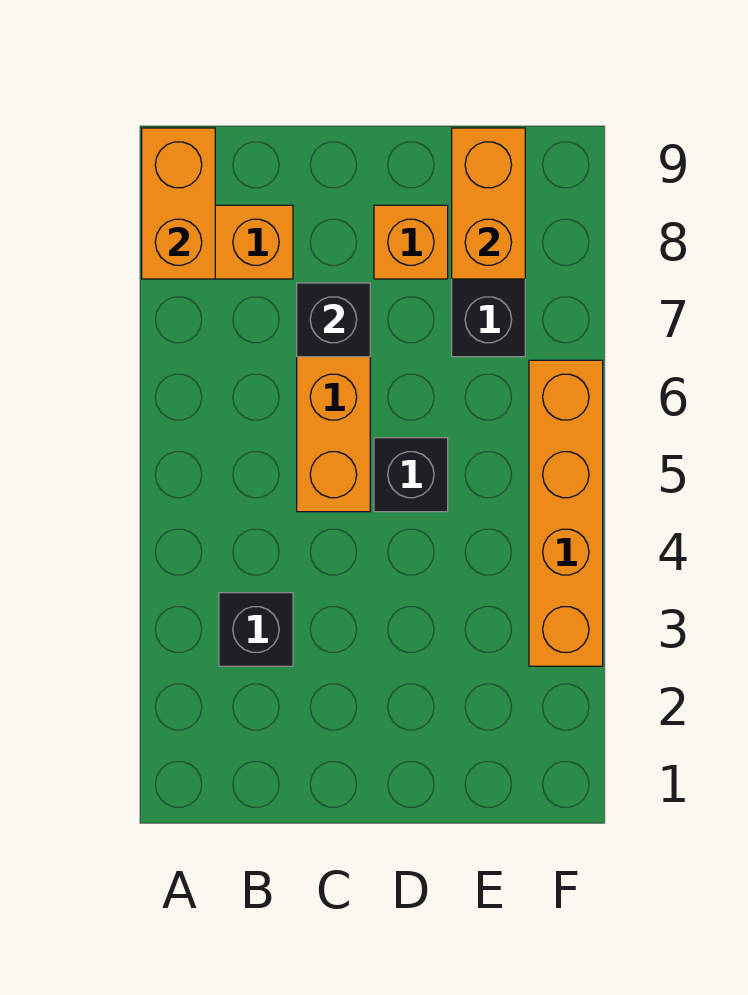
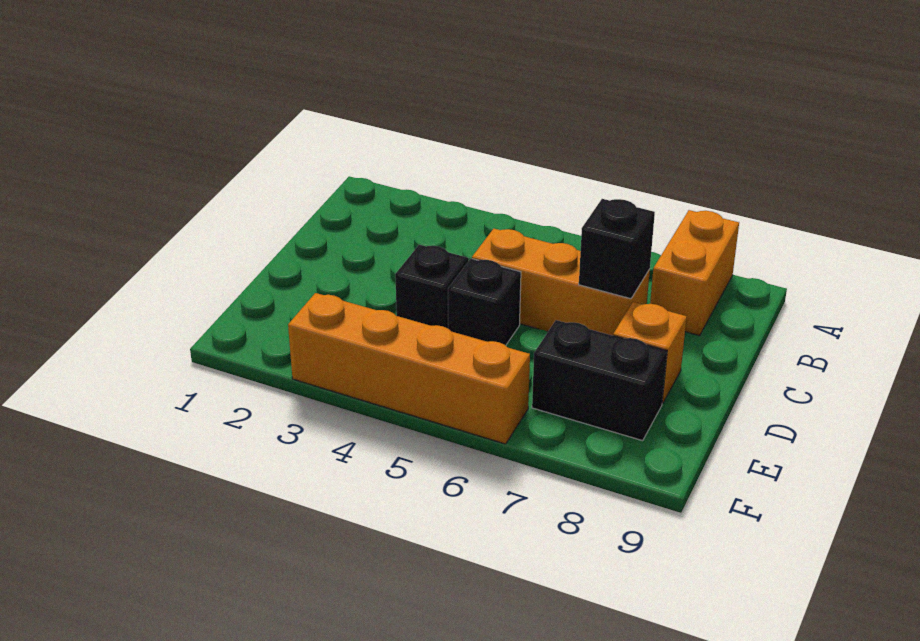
orange 1x2 brick [142,128,215,279] -> none
black 1x1 brick [219,593,293,666] -> black 1x1 brick moved to [395,245,468,328]
orange 1x2 brick [452,128,525,279] -> none

